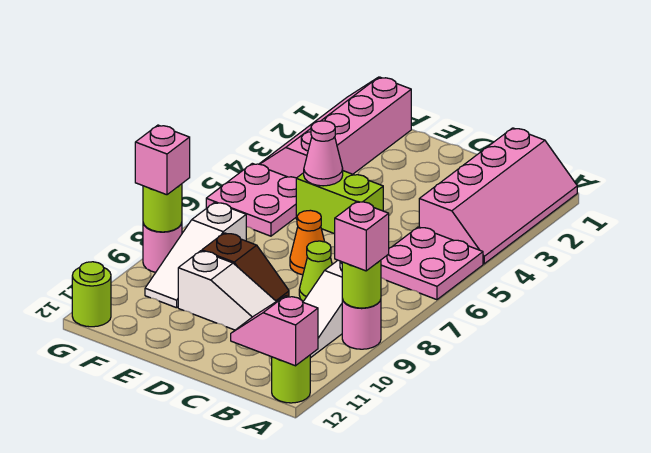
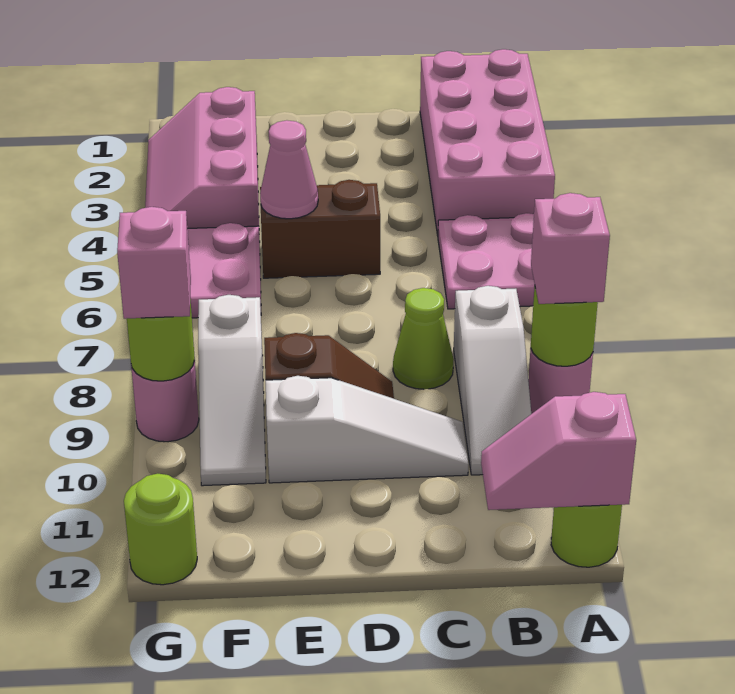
pink 2x4 slope [419,128,577,264] -> pink 2x4 brick [420,49,555,235]
lime 1x2 brick [296,171,383,234] -> brown 1x2 brick [260,180,380,278]
orange 1x1 cone [290,210,325,275] -> none
pink 2x4 slope [260,77,411,178] -> pink 2x3 slope [145,87,259,228]

